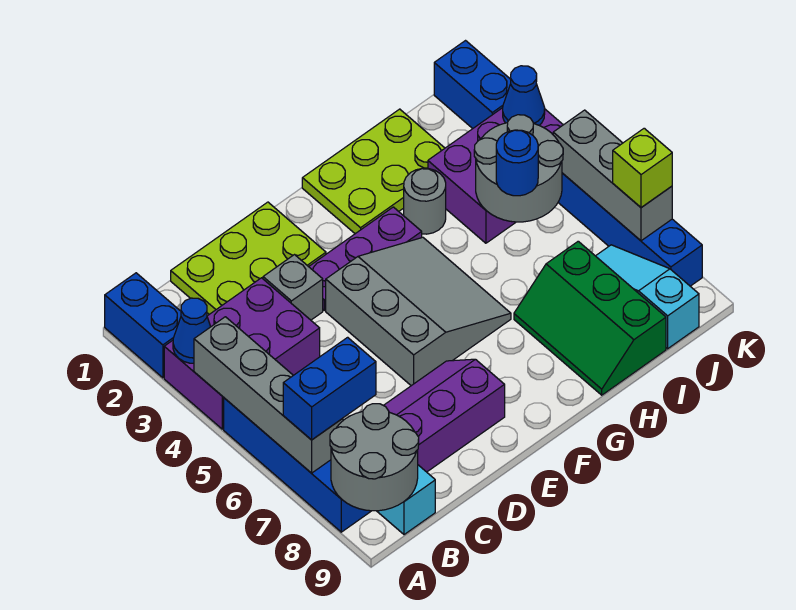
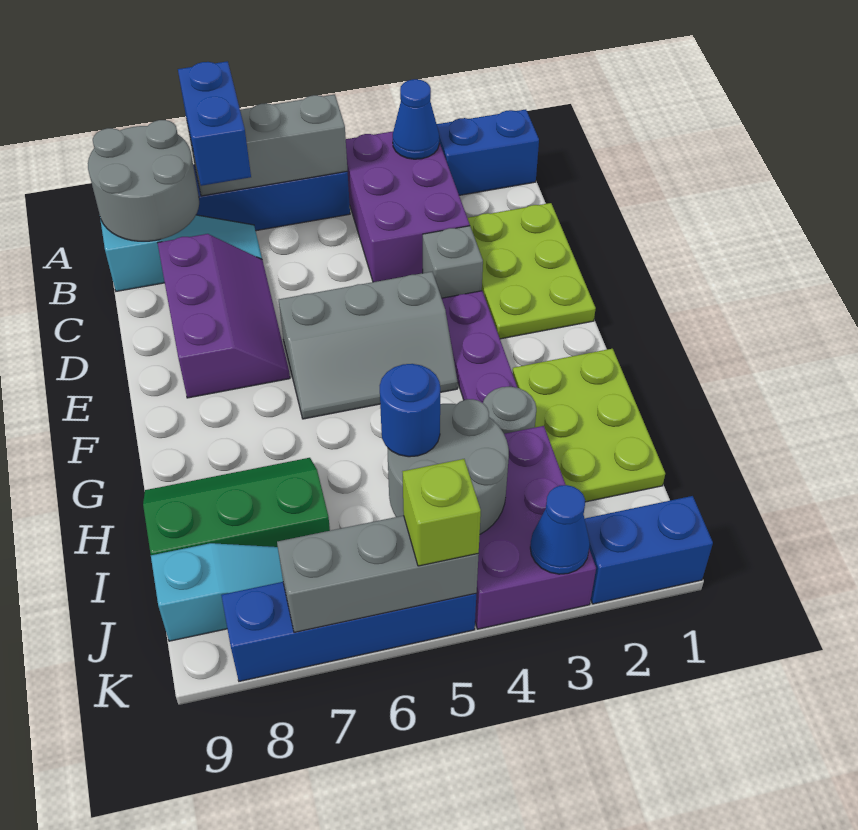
grey 1x4 brick [194,317,343,473] -> grey 1x3 brick [187,95,348,196]
grey 3x3 slope [326,237,511,386] -> grey 2x3 slope [279,272,458,419]
lime 1x1 brick [613,128,672,208] -> lime 1x1 brick moved to [403,459,481,566]

